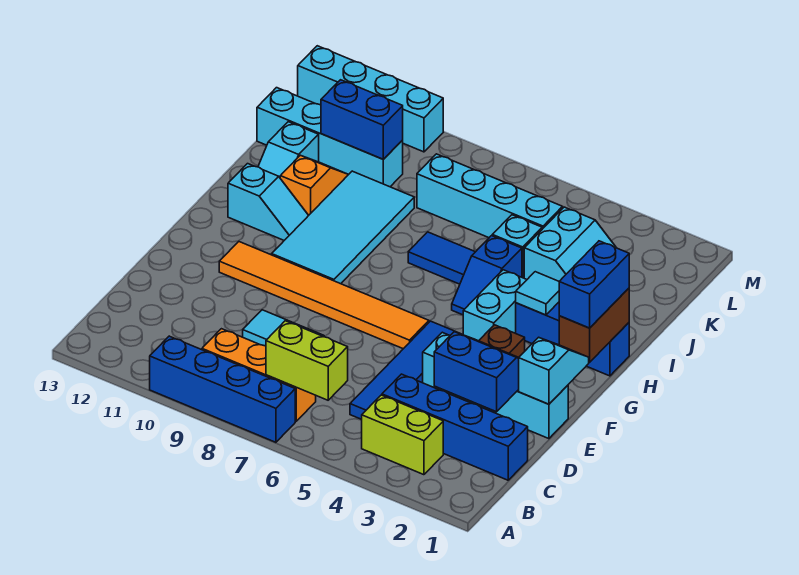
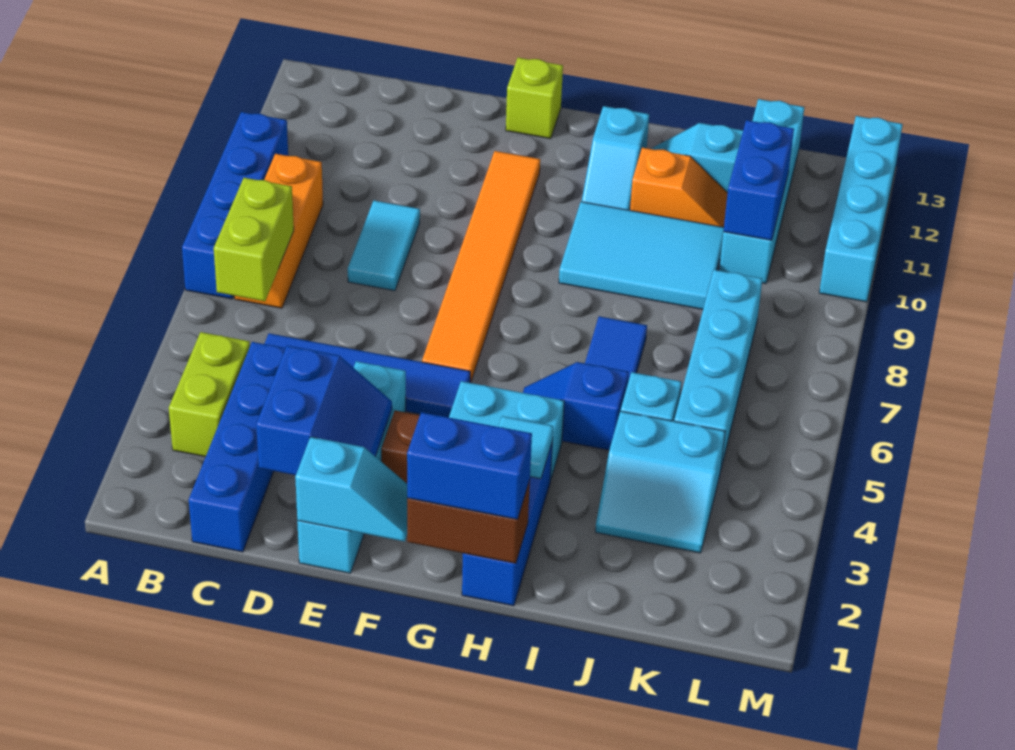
none -> lime 1x1 brick [506,58,563,139]
cyan 2x4 tile [272,171,414,284] -> cyan 2x3 tile [559,202,724,309]

